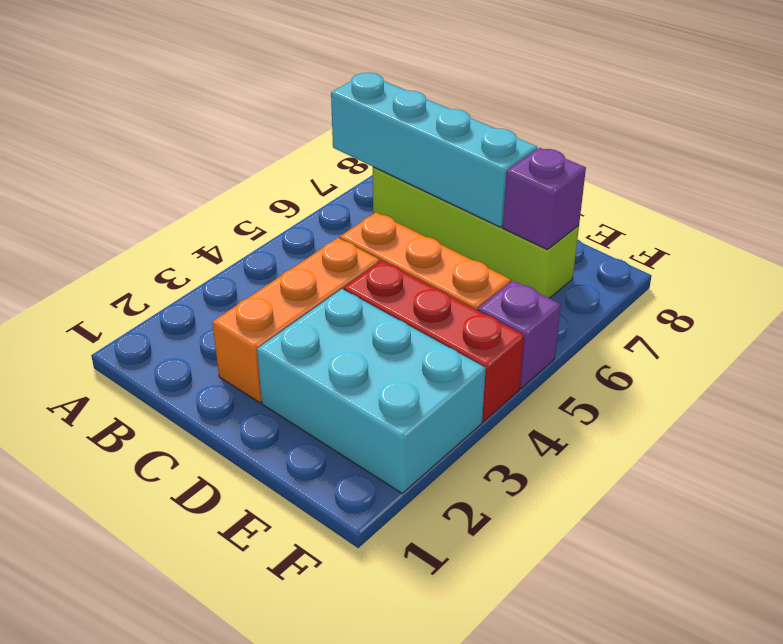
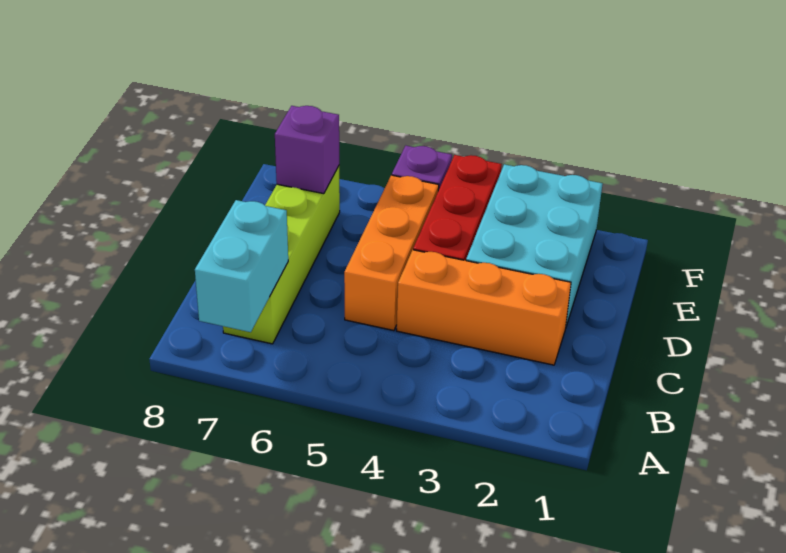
cyan 1x4 brick [331,73,537,227] -> cyan 1x2 brick [195,200,288,332]

